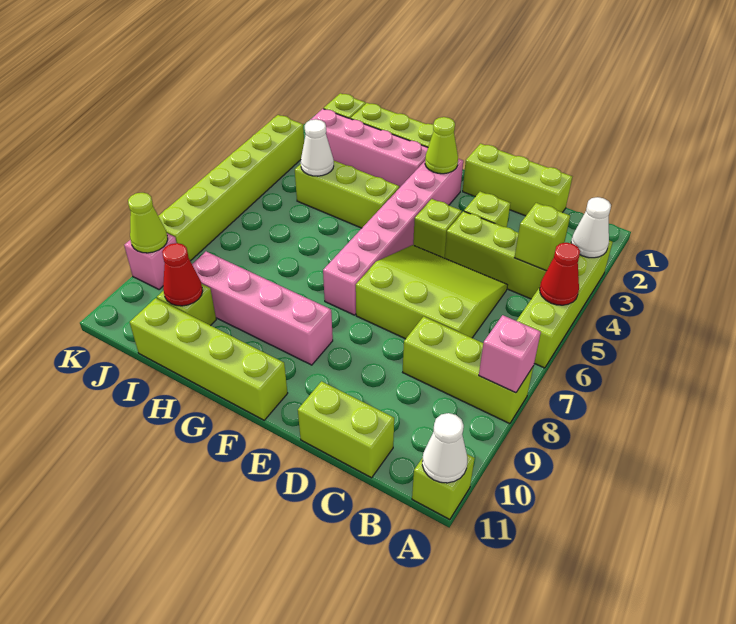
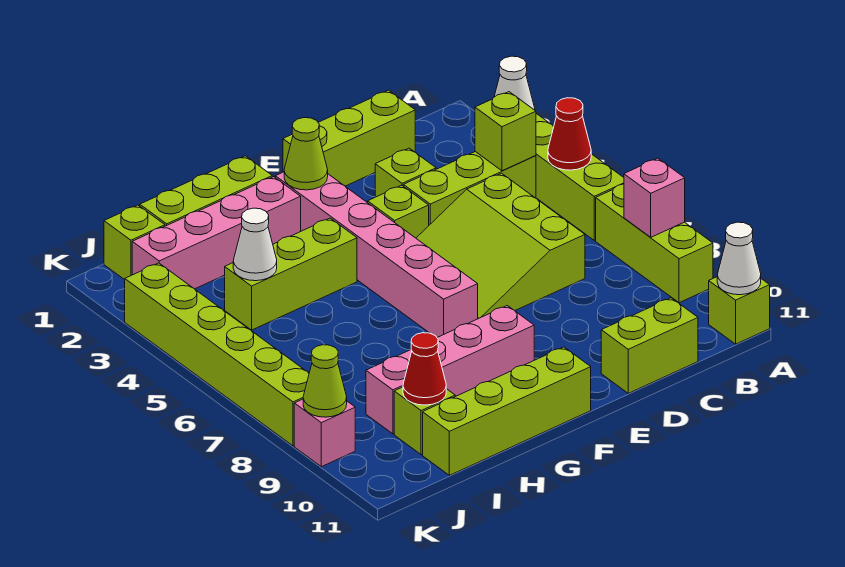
lime 1x3 brick [403,317,533,424] -> lime 1x3 brick turned to [596,184,713,303]
lime 3x3 slope [356,245,507,339] -> lime 3x3 slope turned to [416,173,585,319]

